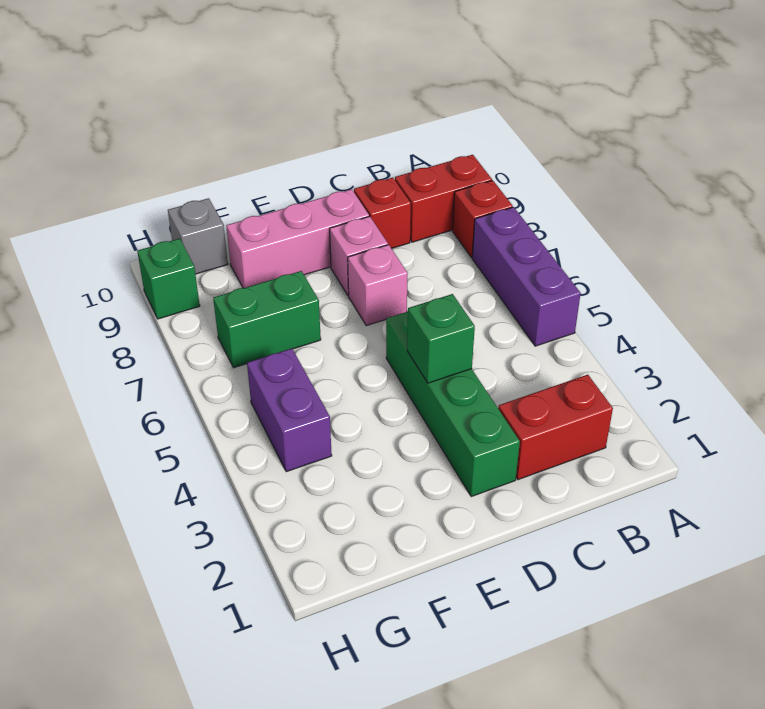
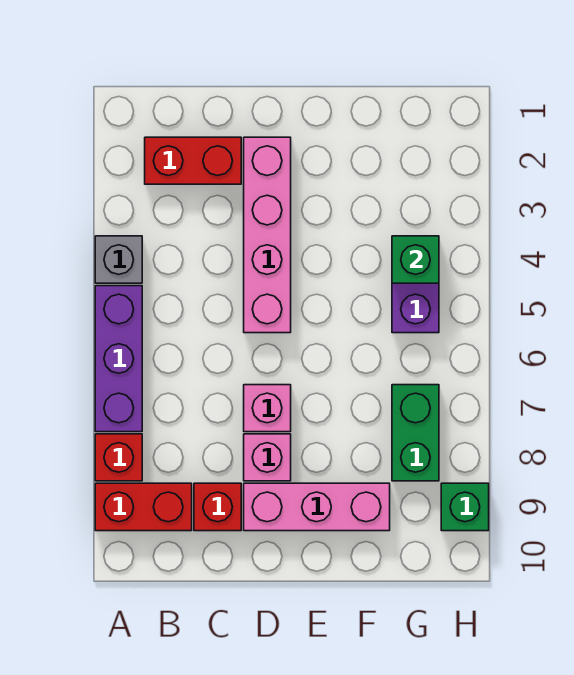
green 1x4 brick [386,312,520,496] -> pink 1x4 brick [244,137,291,333]
green 1x1 brick [407,294,475,383] -> green 1x1 brick moved to [392,236,439,283]
green 1x2 brick [213,271,321,368] -> green 1x2 brick turned to [392,385,439,481]
grey 1x1 brick [168,198,228,274] -> grey 1x1 brick moved to [95,236,142,283]

